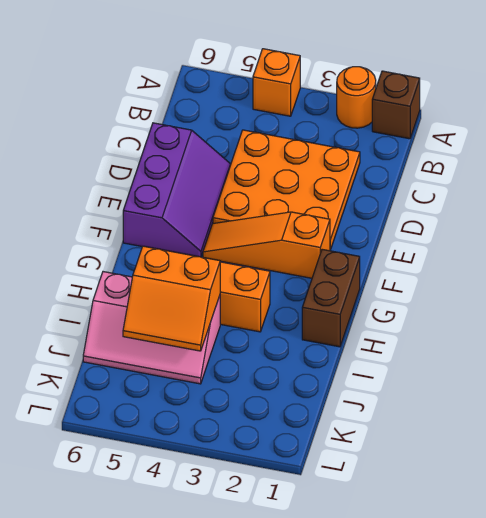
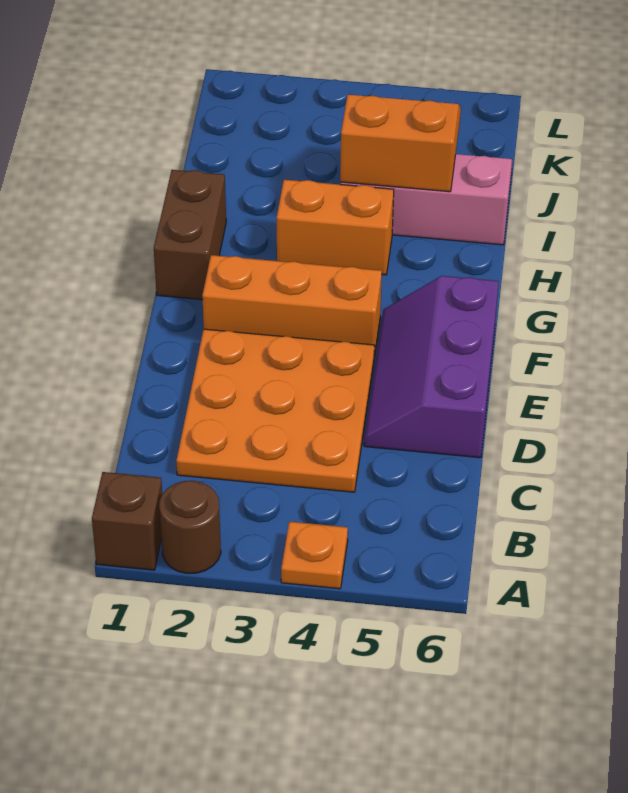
orange 1x1 round brick [337,67,376,128] -> brown 1x1 round brick [159,481,221,573]
orange 1x1 brick [253,49,300,116] -> orange 1x1 plate [281,522,348,589]
orange 1x3 slope [203,212,330,278] -> orange 1x3 brick [202,255,382,357]

